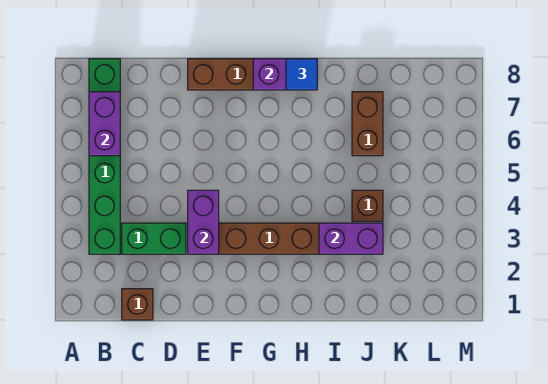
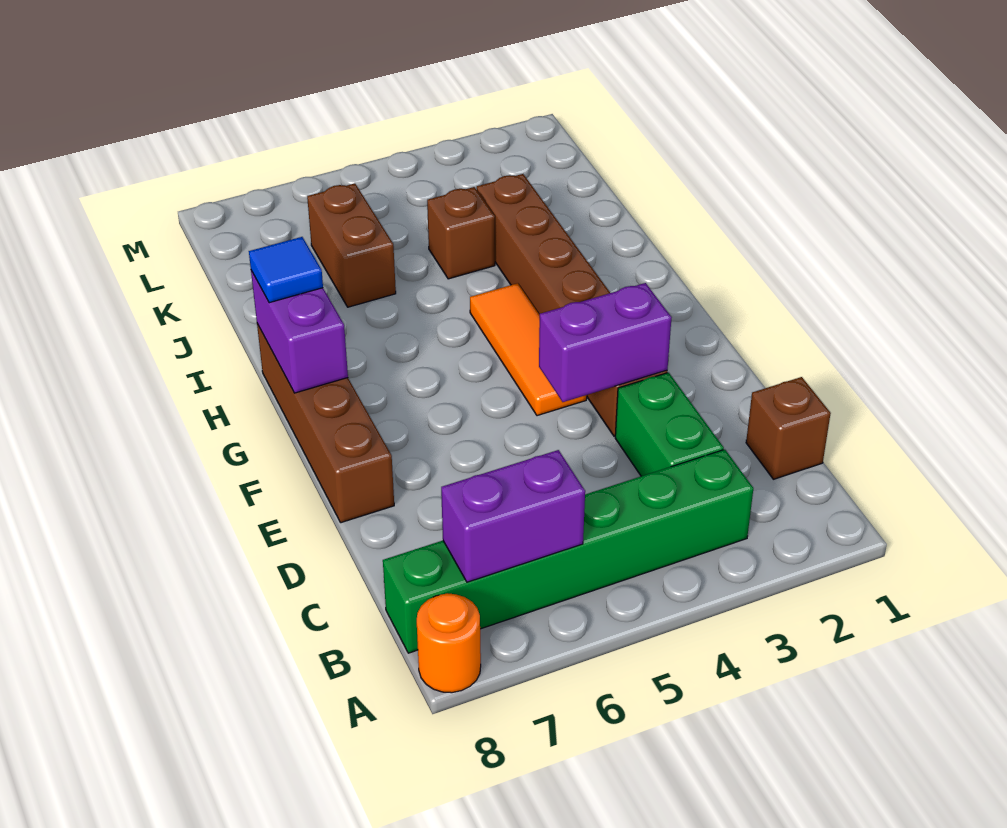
none -> orange 1x1 round brick [417,593,481,693]
none -> orange 1x3 tile [470,283,587,416]
purple 1x2 brick [319,223,383,254] -> none
brown 1x2 brick [352,92,383,156] -> brown 1x2 brick turned to [307,183,396,307]

